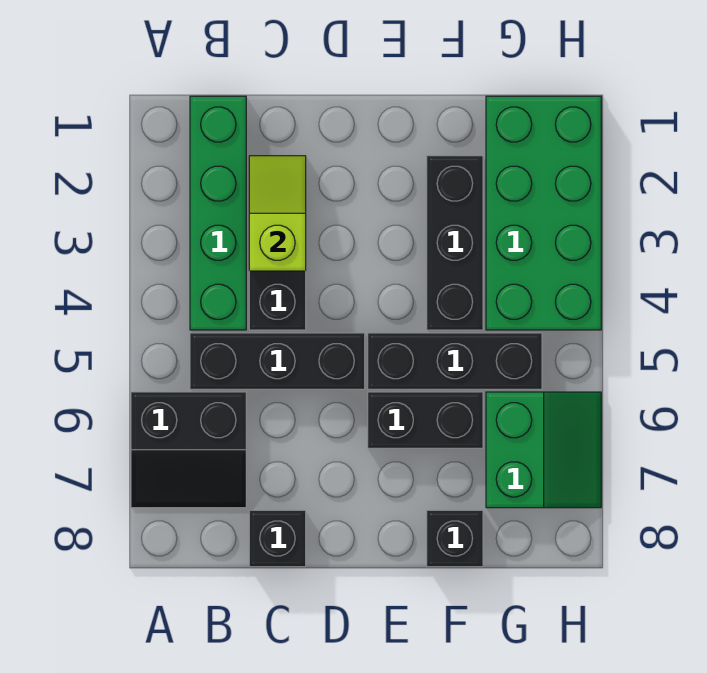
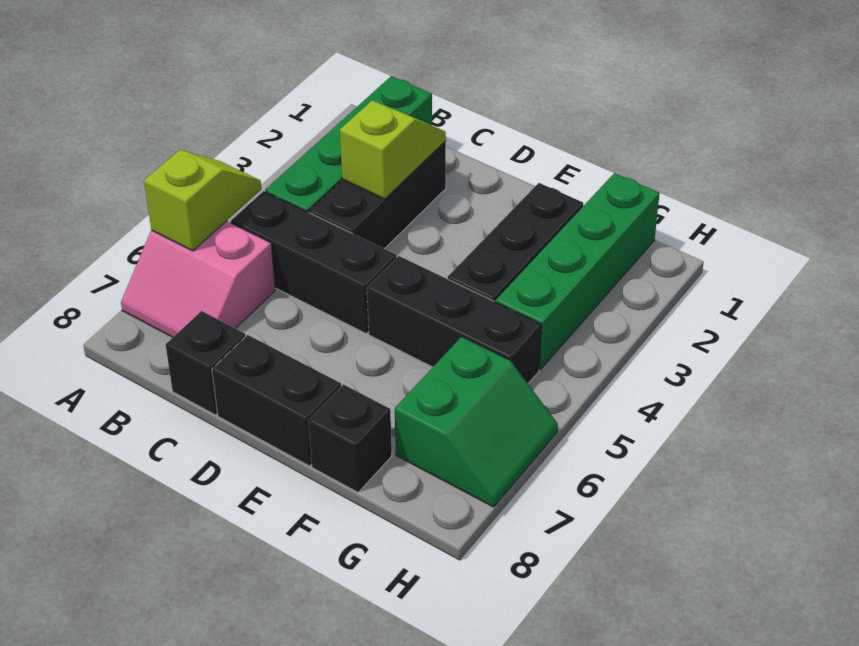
none -> lime 1x2 slope [144,150,261,251]
black 2x2 slope [131,392,246,508] -> pink 2x2 slope [121,221,275,337]
black 1x2 brick [368,392,483,448] -> black 1x2 brick moved to [212,335,341,466]
green 2x4 brick [486,96,601,330] -> green 1x4 brick [496,173,660,370]

